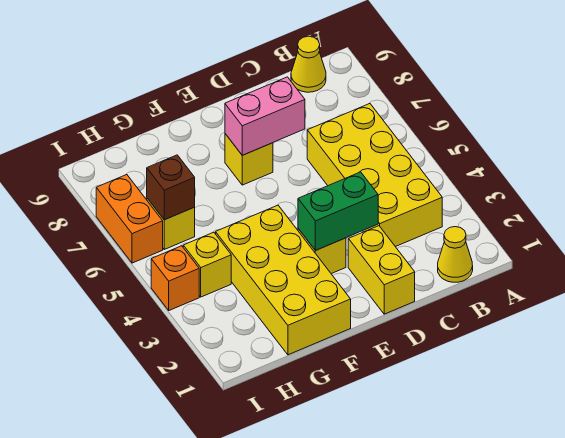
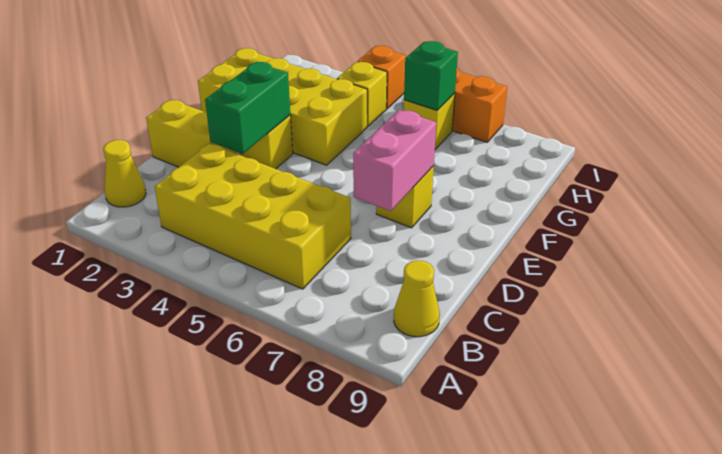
brown 1x1 brick [147,155,195,220] -> green 1x1 brick [404,41,458,110]

